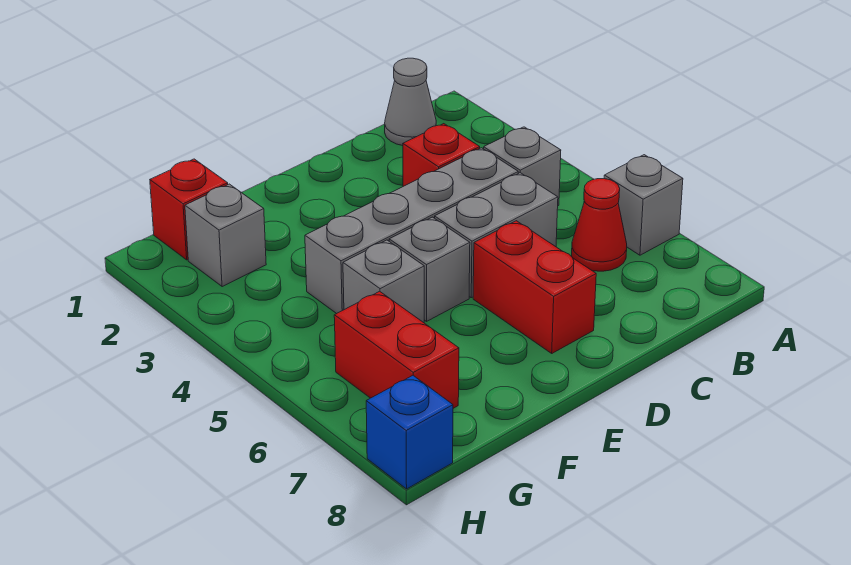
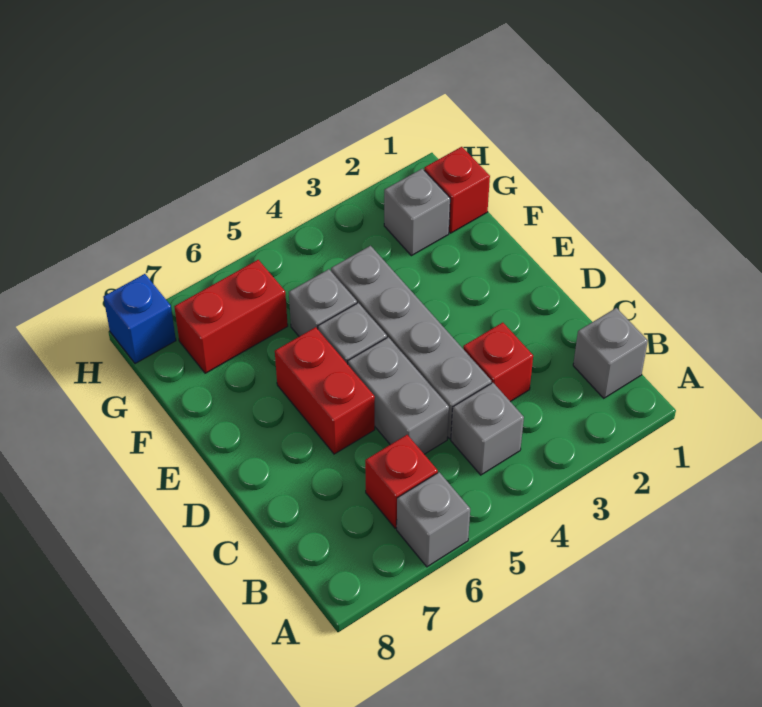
grey 1x1 cone [385,58,436,146] -> grey 1x1 brick [573,308,648,398]
red 1x1 cone [572,179,627,271] -> red 1x1 brick [365,435,438,528]
red 1x2 brick [473,221,596,353] -> red 1x2 brick turned to [275,327,375,454]

